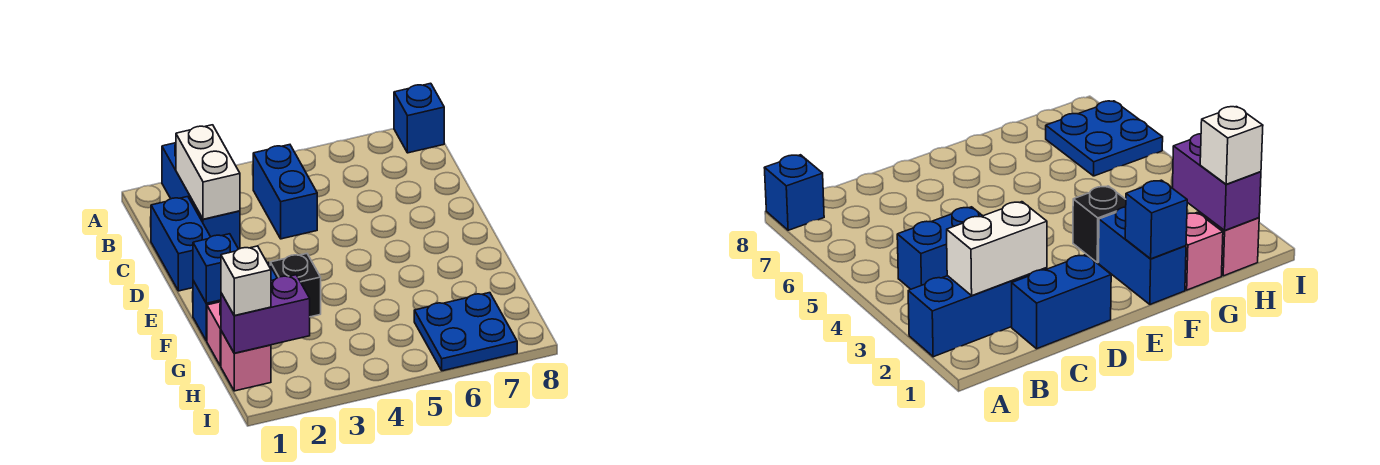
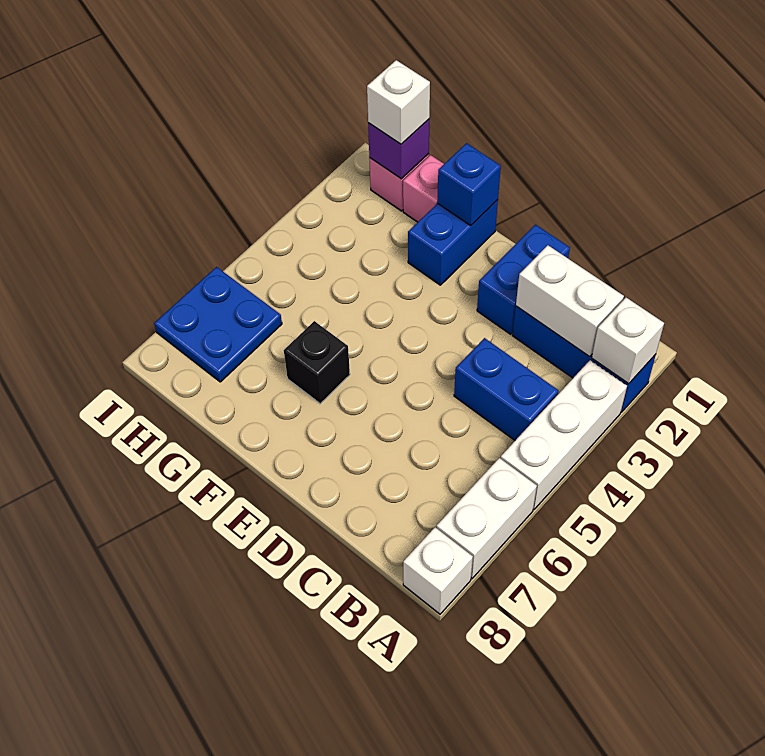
none -> white 1x1 brick [592,297,664,384]
none -> white 1x3 brick [501,360,627,509]
none -> white 1x2 brick [437,458,537,578]
blue 1x1 brick [394,83,444,153] -> white 1x1 brick [403,527,473,614]
blue 1x2 brick [151,197,210,291] -> blue 1x2 brick turned to [477,225,570,334]
black 1x1 brick [270,254,321,317] -> black 1x1 brick moved to [284,321,350,404]
purple 1x2 brick [221,275,310,353] -> purple 1x1 brick [368,119,429,179]

